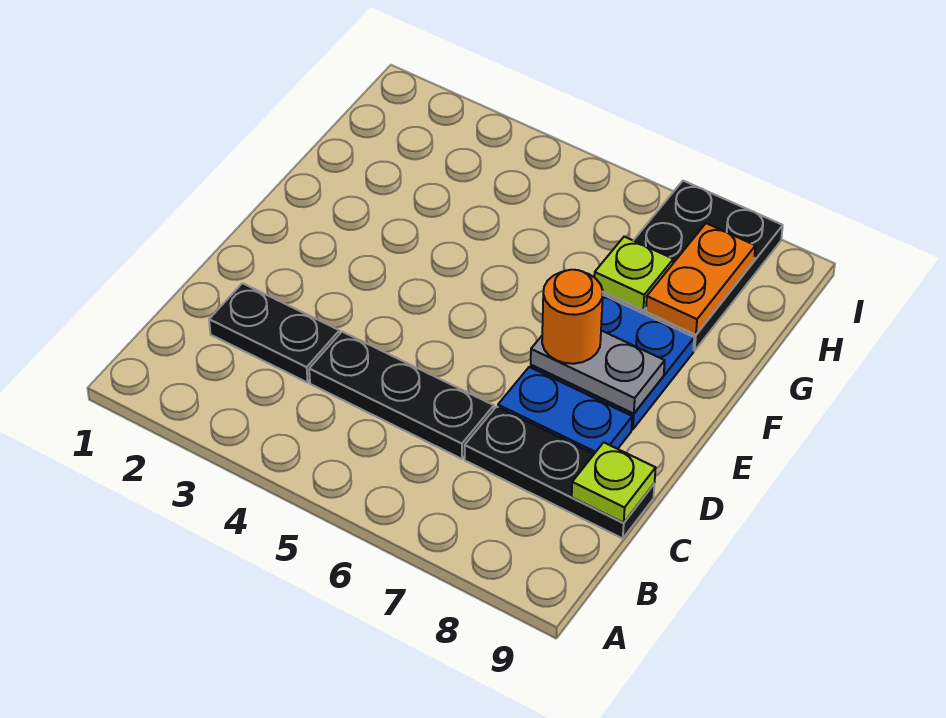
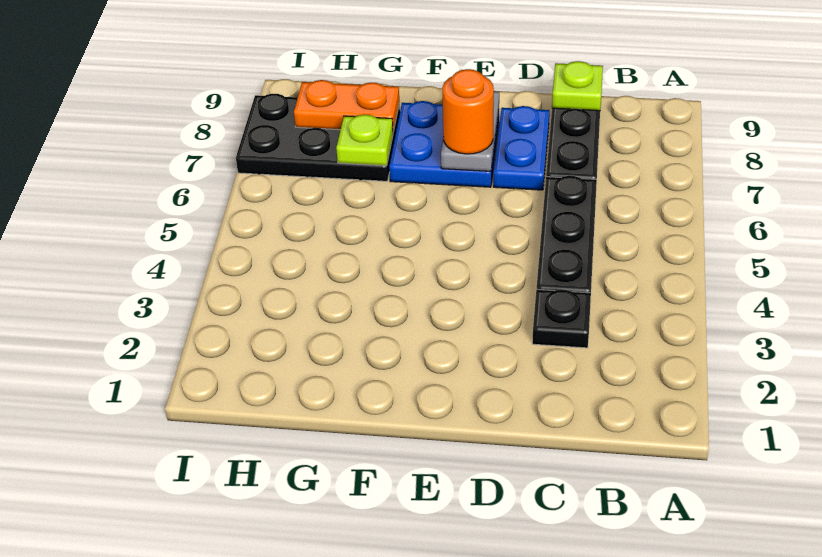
black 1x2 plate [209,283,340,383] -> black 1x1 plate [532,289,591,348]

